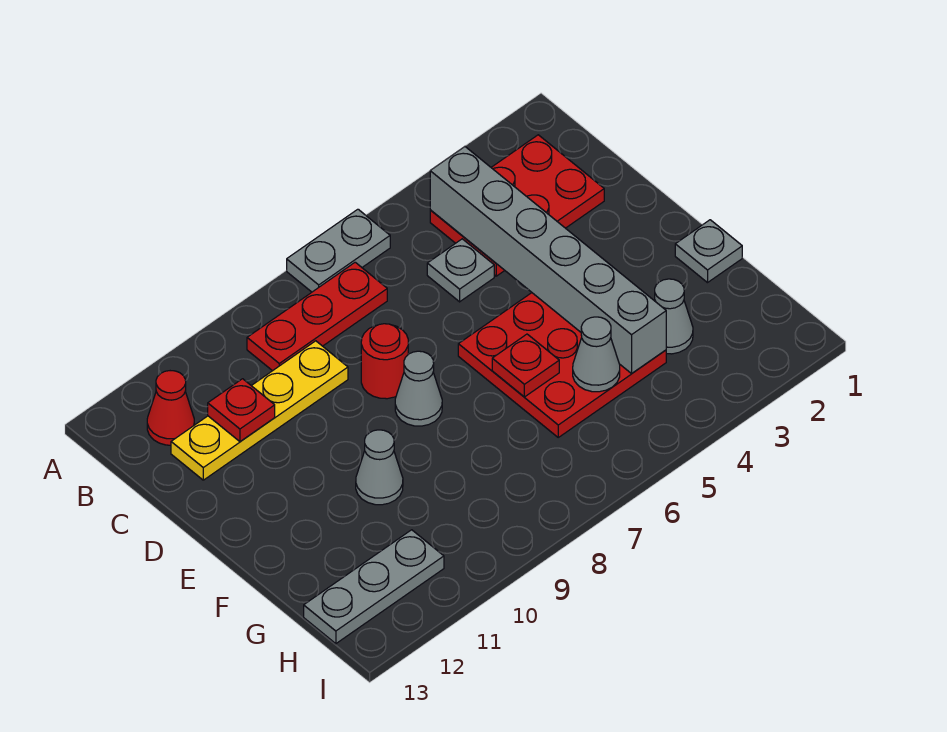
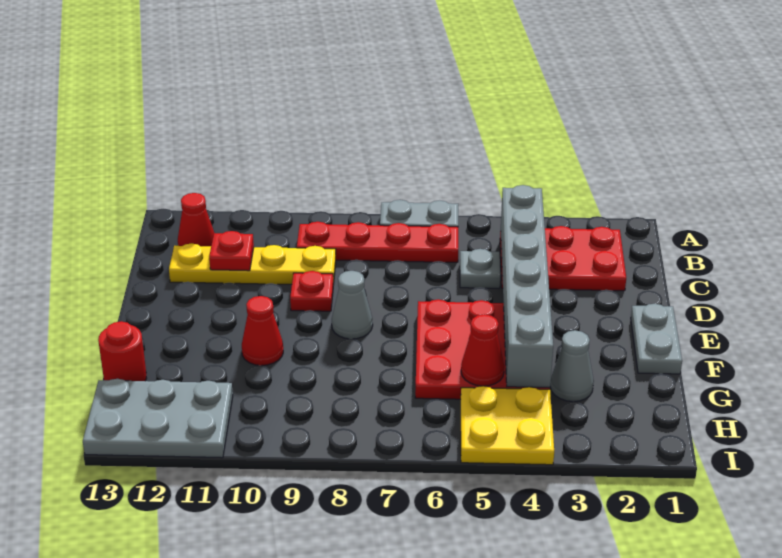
red 1x3 plate [247,262,387,371] -> red 1x4 plate [297,222,458,262]
red 1x1 round brick [361,324,408,399] -> red 1x1 round brick moved to [98,321,147,381]
grey 1x1 plate [675,220,742,283] -> grey 1x2 plate [631,304,682,374]
red 1x1 plate [492,334,559,397] -> red 1x1 plate moved to [290,271,333,311]
grey 1x1 cone [356,430,403,505] -> red 1x1 cone [242,296,283,366]
grey 1x1 cone [573,317,620,392] -> red 1x1 cone [461,314,504,386]
none -> yellow 2x2 plate [461,386,554,465]
grey 1x3 plate [304,530,444,644] -> grey 2x3 plate [83,379,233,458]

